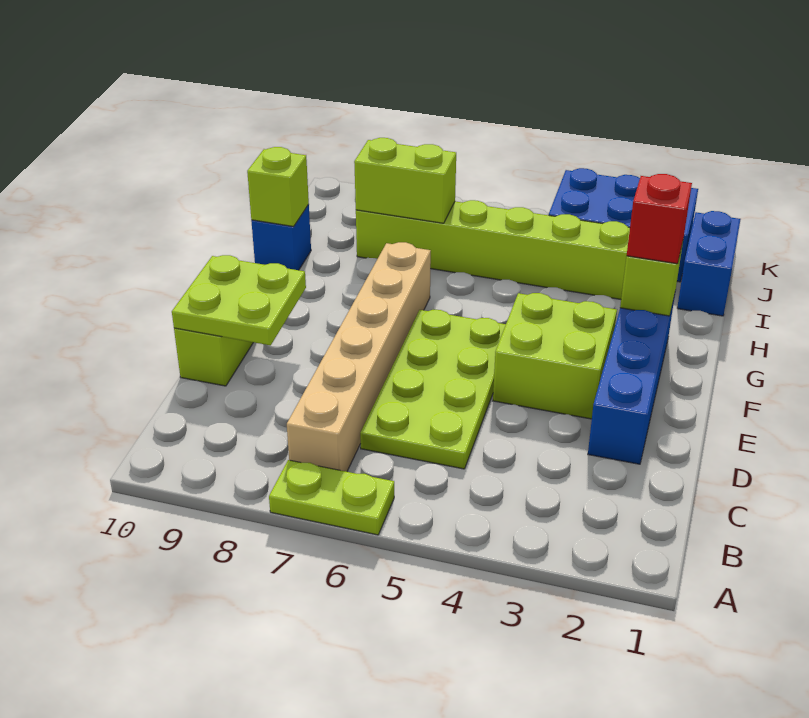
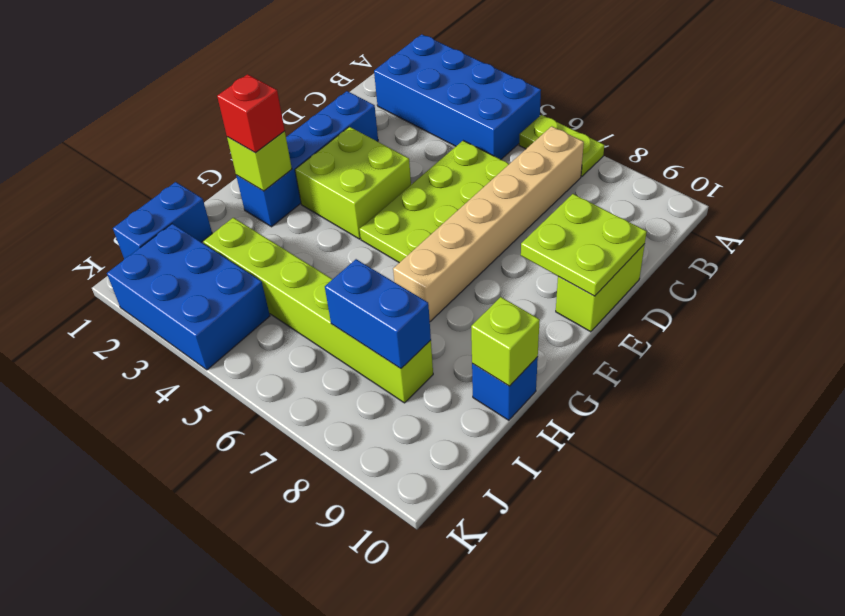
none -> blue 2x4 brick [374,34,541,159]
lime 1x2 brick [354,138,456,223] -> blue 1x2 brick [325,259,431,369]

